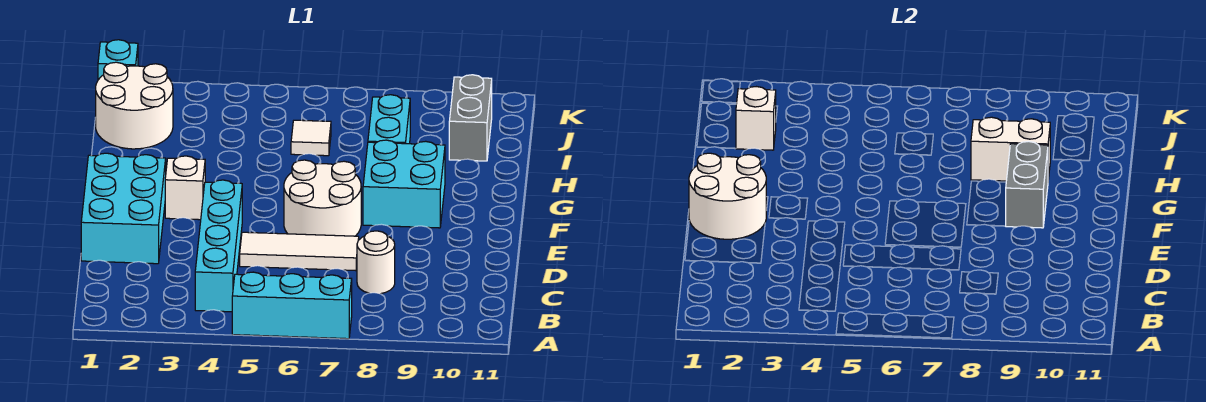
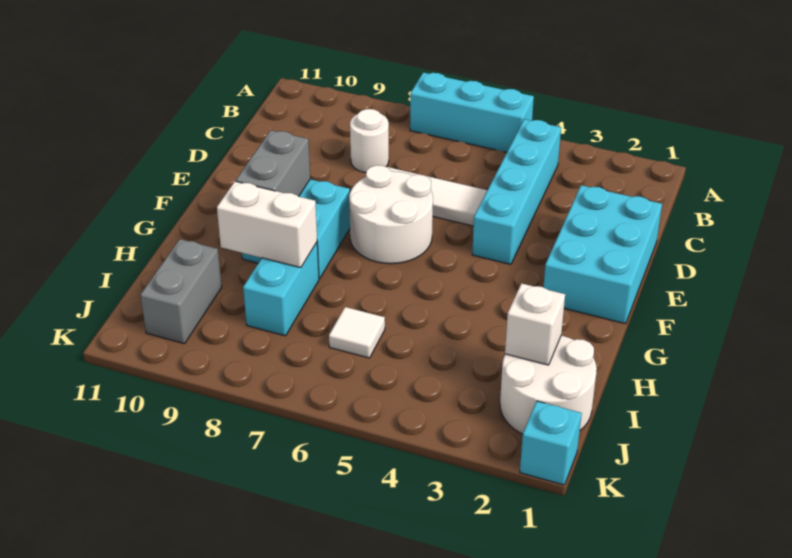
white 2x2 round brick [689,153,766,239] -> none
white 1x1 brick [165,156,205,220] -> none

